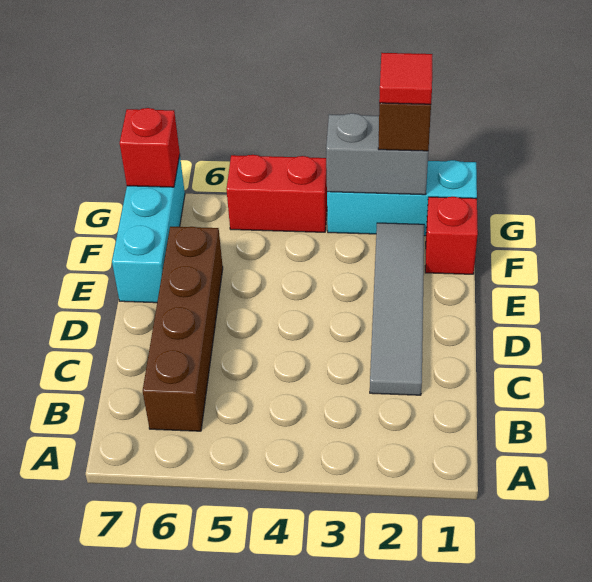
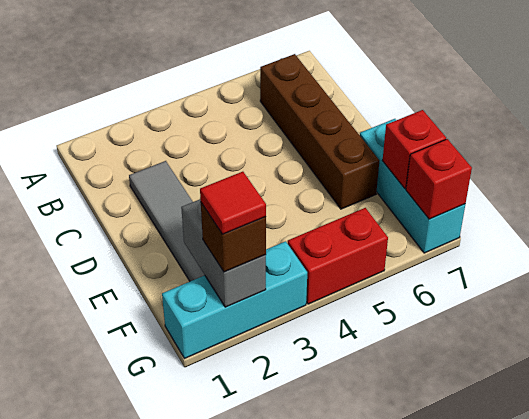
red 1x1 brick [425,197,478,274] -> red 1x1 brick moved to [382,110,446,188]
grey 1x2 brick [326,113,428,195] -> grey 1x2 brick turned to [181,200,266,307]

